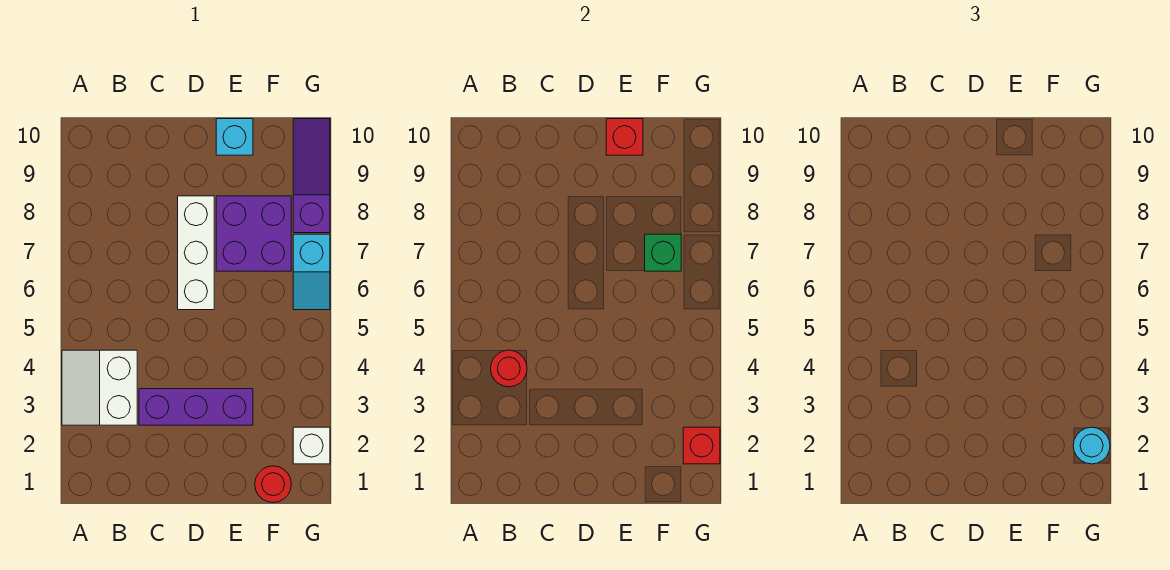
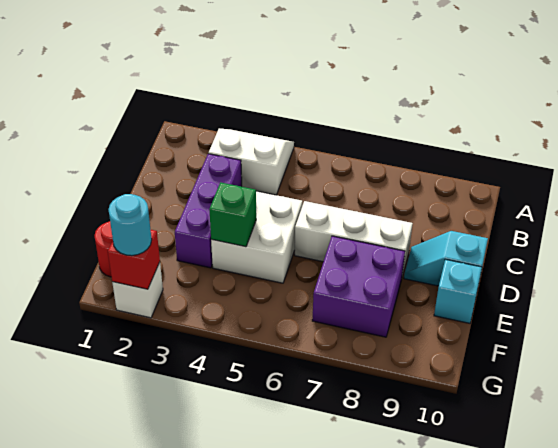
red 1x1 round brick [491,350,527,387] -> none
none -> white 2x2 brick [211,191,302,283]
red 1x1 brick [606,119,643,155] -> none
green 1x1 brick [645,234,681,271] -> green 1x1 brick moved to [209,182,256,247]
cyan 1x2 slope [293,234,330,310] -> cyan 1x2 slope moved to [404,231,488,286]
purple 1x3 slope [293,119,330,233] -> none

